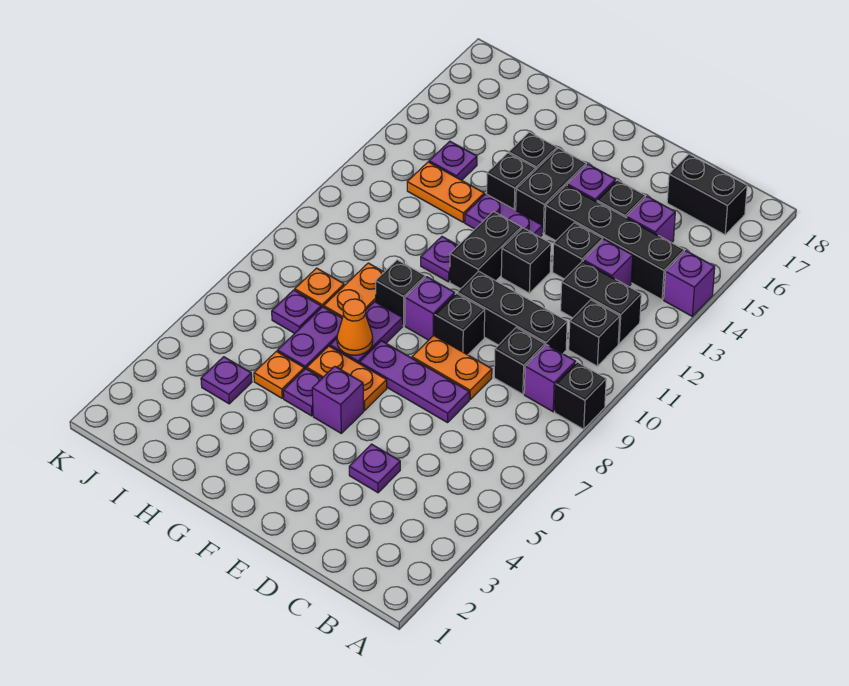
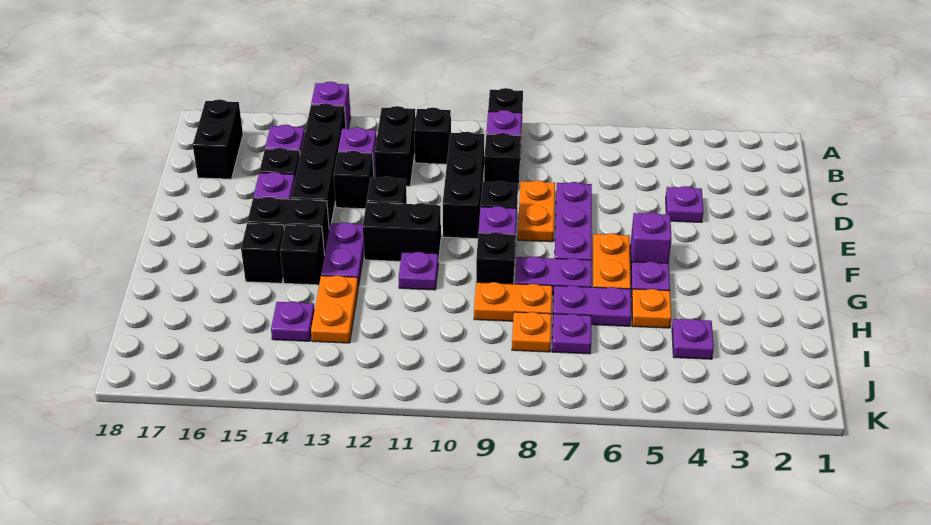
orange 1x1 cone [337,299,373,355] -> none

